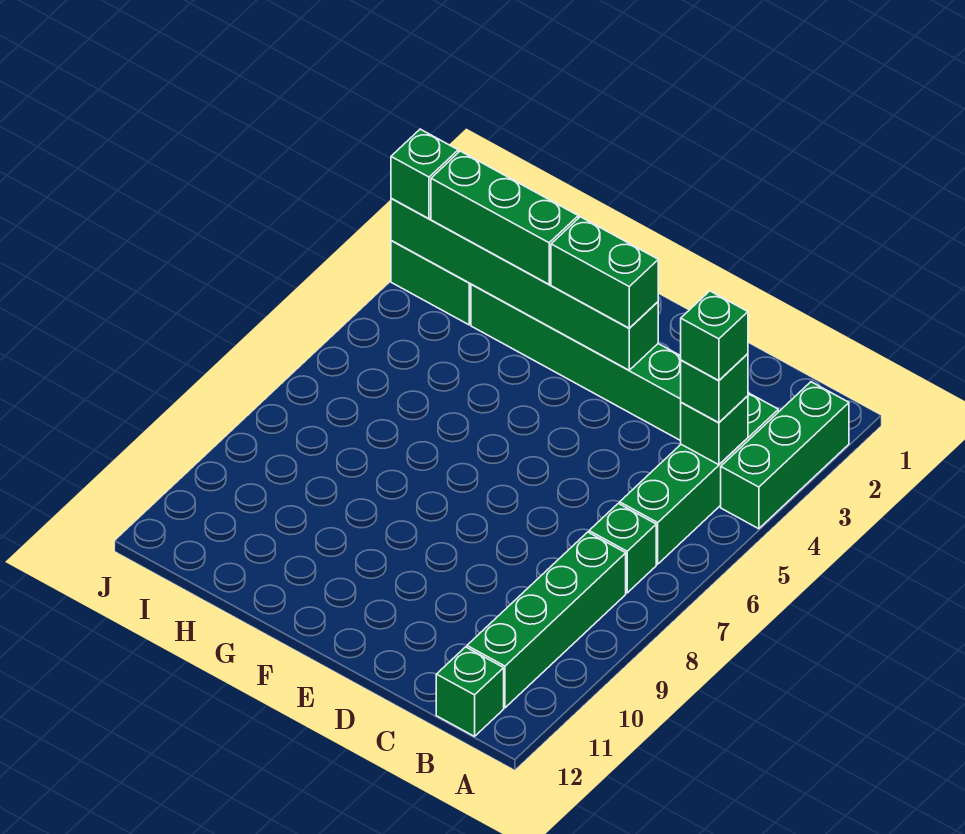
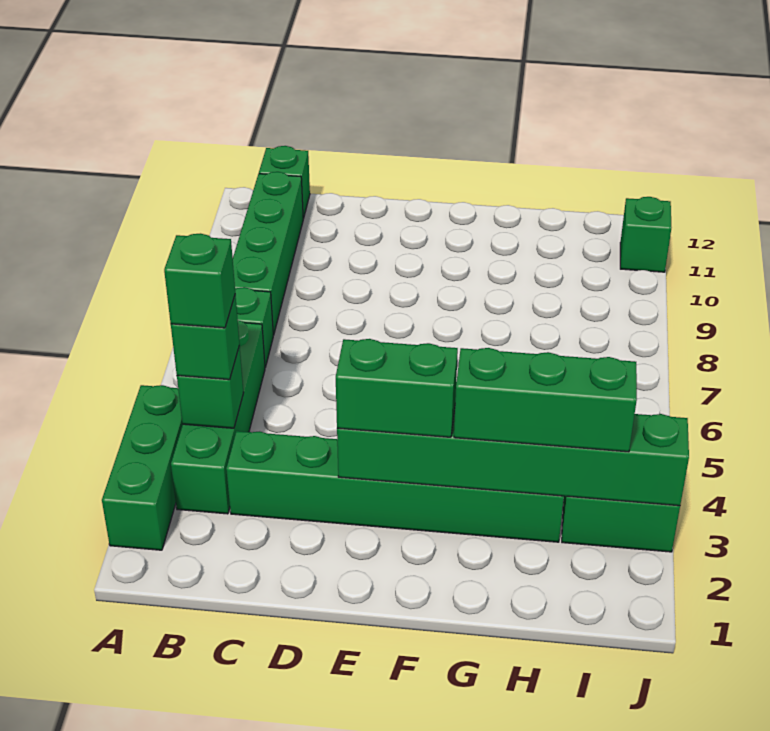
green 1x1 brick [391,129,458,219] -> green 1x1 brick moved to [620,197,672,272]

